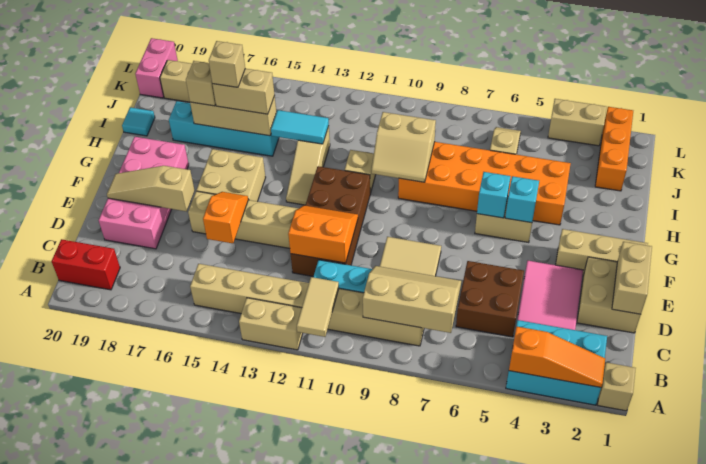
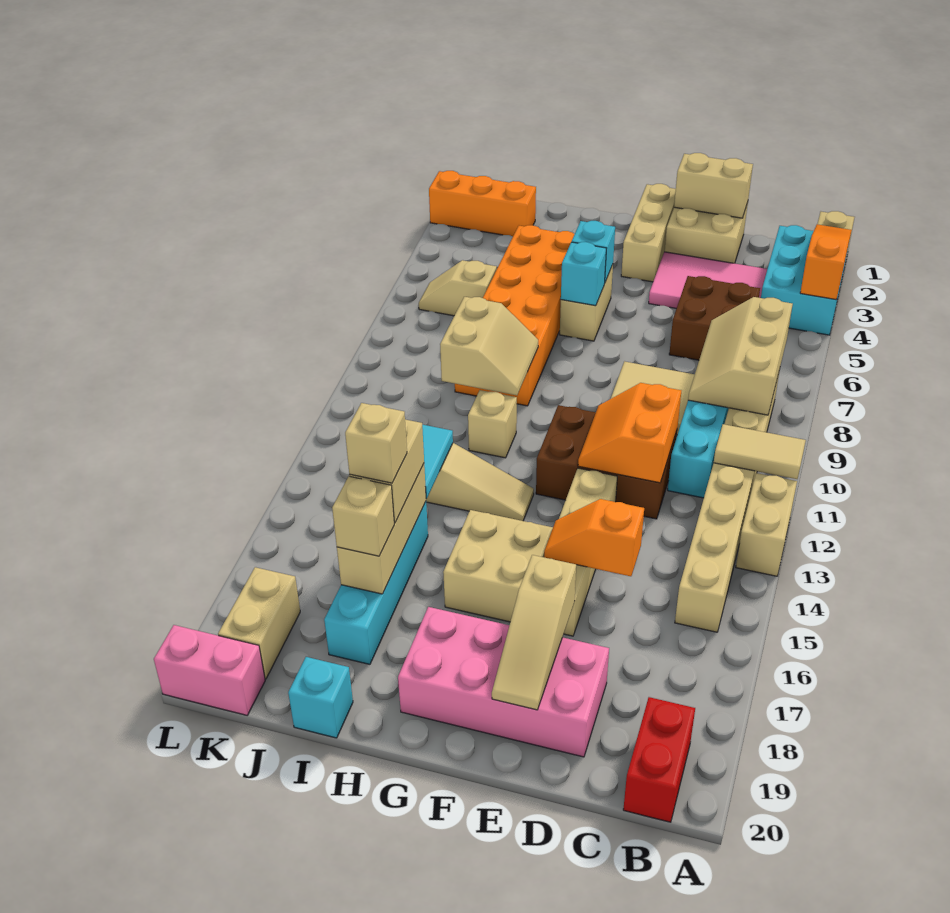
brown 2x4 brick [291,166,370,276] -> brown 2x3 brick [536,405,677,519]
cyan 1x1 tile [122,107,155,136] -> cyan 1x1 brick [288,657,353,738]
tan 1x2 brick [548,99,606,146] -> none

